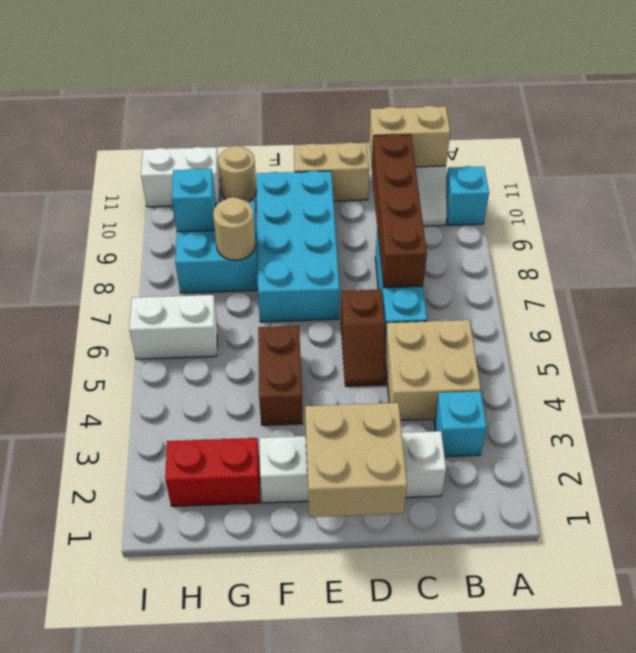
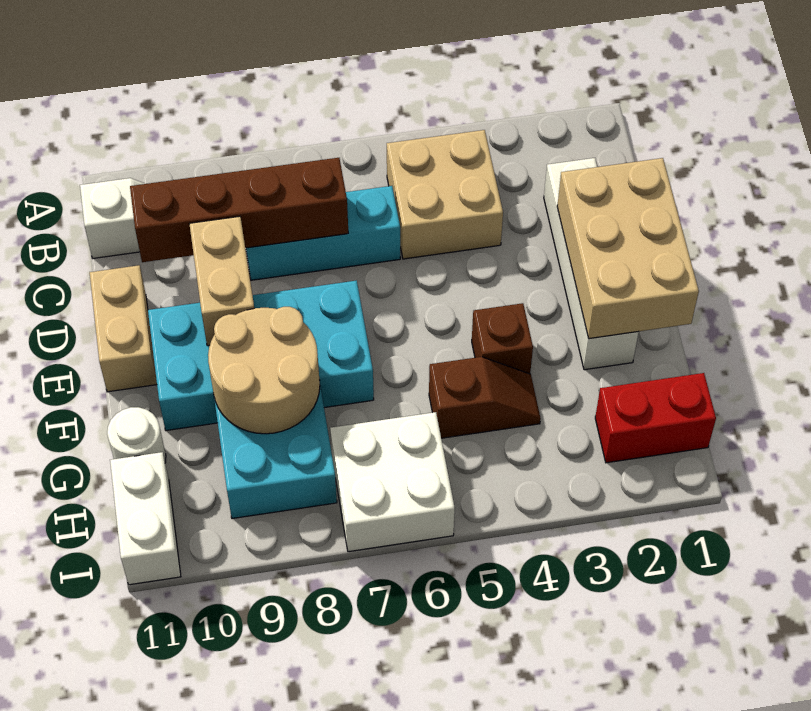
cyan 1x1 brick [446,166,489,225] -> none
cyan 1x1 brick [434,391,487,457] -> none
tan 1x2 brick [369,106,450,168] -> tan 1x2 brick moved to [189,216,254,346]
tan 2x2 brick [305,403,407,517] -> tan 2x3 brick [557,158,699,339]
brown 1x2 slope [341,289,386,386] -> brown 1x2 slope moved to [429,357,541,438]
brown 1x2 brick [258,326,303,425] -> brown 1x1 brick [472,303,533,374]
red 1x2 brick [165,438,260,506] -> red 1x2 brick turned to [595,373,716,463]
tan 1x1 round brick [213,197,255,260] -> tan 2x2 round brick [208,307,320,434]
tan 1x1 round brick [218,146,257,202] -> white 1x1 round brick [107,407,166,463]
white 1x2 brick [129,295,218,359] -> white 2x2 brick [330,412,455,552]
cyan 1x1 brick [172,169,216,231] -> none

